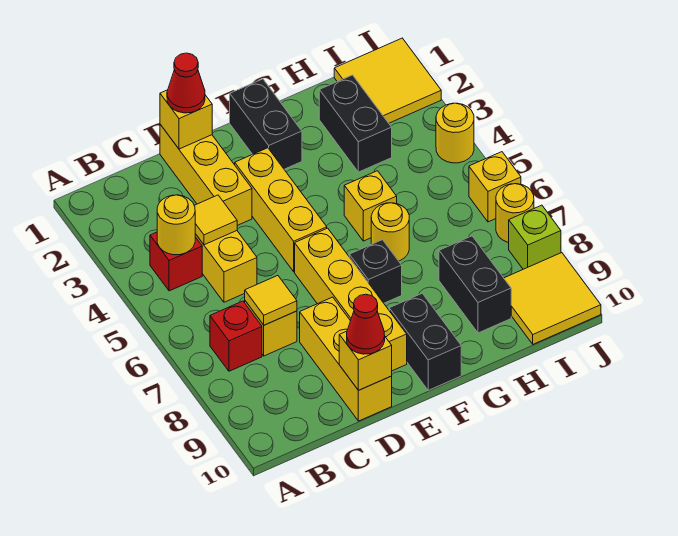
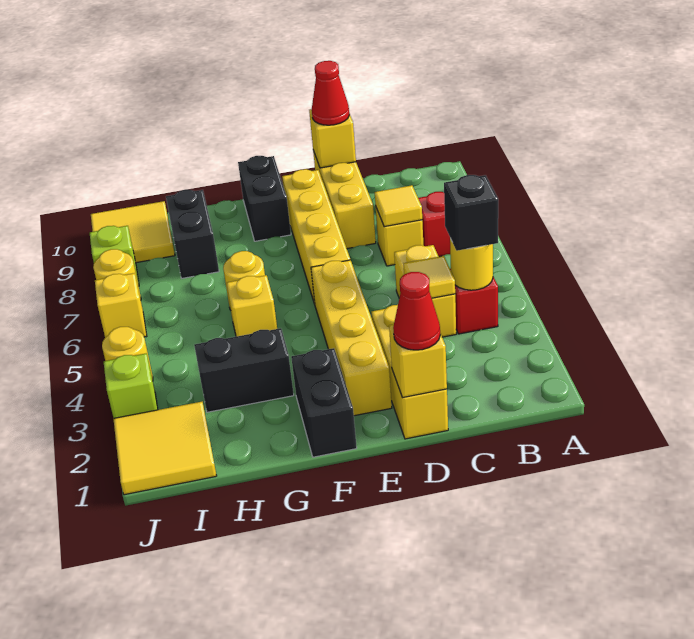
yellow 1x3 brick [235,148,327,272] -> yellow 1x4 brick [311,260,392,416]
black 1x1 brick [349,240,402,303] -> black 1x1 brick moved to [444,175,498,251]
black 1x2 brick [319,75,392,172] -> black 1x2 brick turned to [194,328,294,412]
none -> lime 1x1 brick [104,353,158,418]

